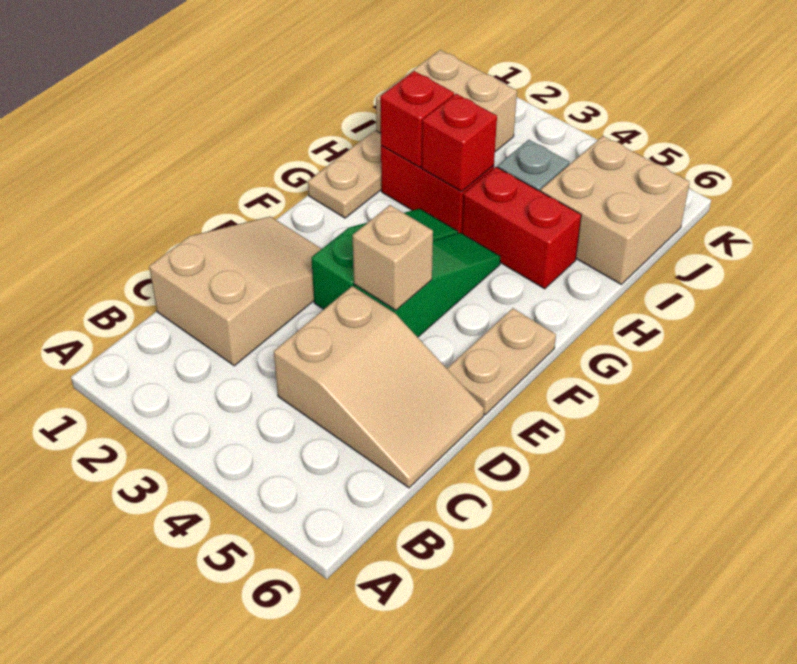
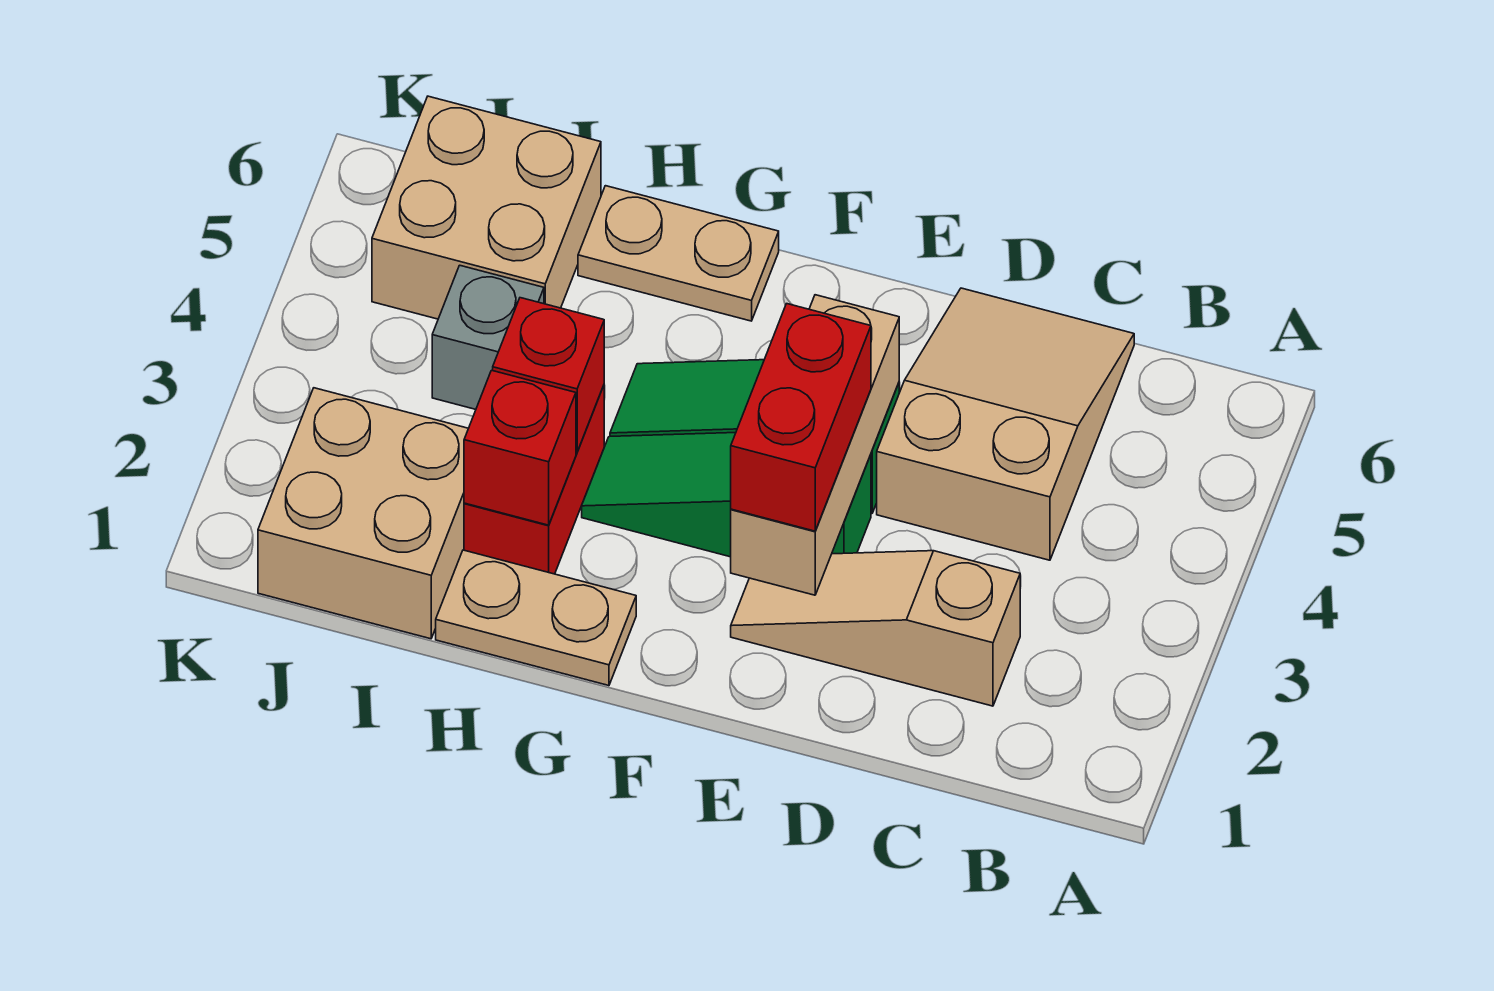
tan 2x3 slope [149,217,321,366] -> tan 1x3 slope [731,551,1020,706]
tan 1x1 brick [352,205,433,310] -> tan 1x3 brick [731,295,899,595]
tan 1x2 plate [447,308,556,415] -> tan 1x2 plate moved to [578,186,779,321]
red 1x2 brick [462,167,581,289] -> red 1x2 brick moved to [731,304,871,531]

